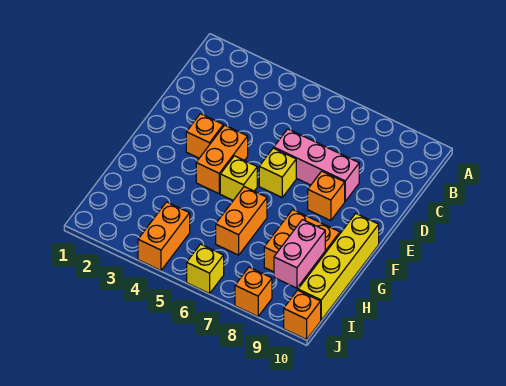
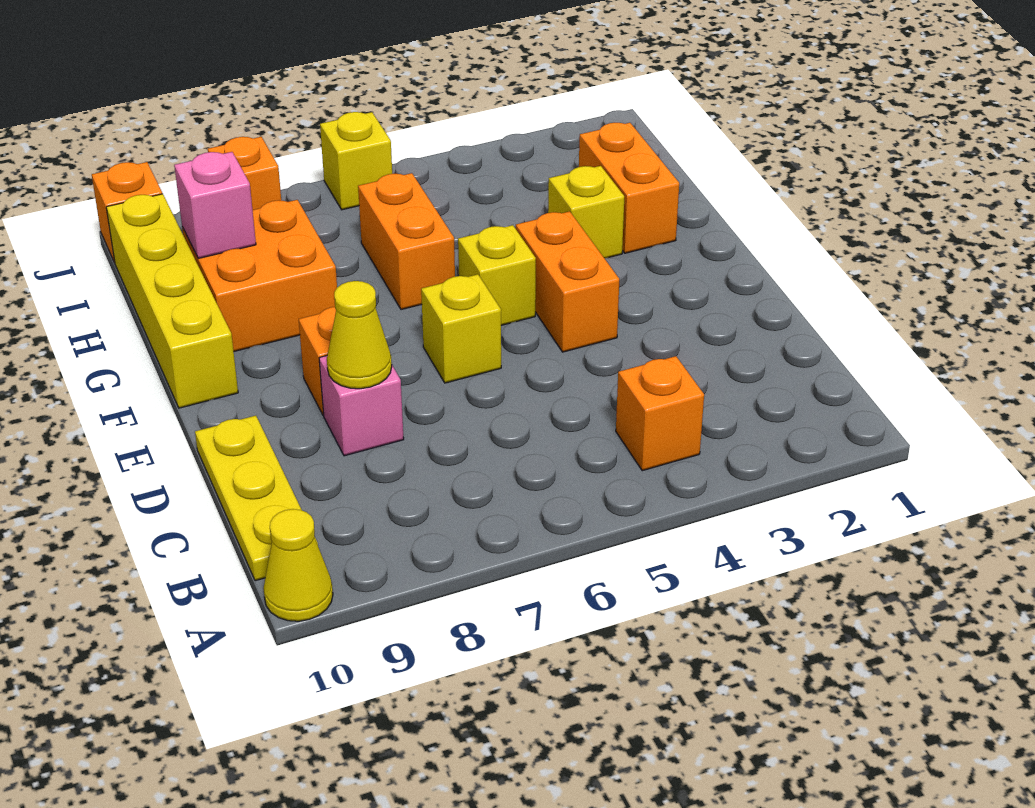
none -> yellow 1x1 cone [263,509,333,621]
none -> yellow 1x3 plate [195,416,318,581]
pink 1x3 brick [274,129,359,201] -> pink 1x1 brick [319,356,404,456]
none -> yellow 1x1 cone [327,281,392,389]
orange 1x1 brick [186,114,223,158] -> orange 1x1 brick moved to [616,356,704,471]
none -> yellow 1x1 brick [548,166,624,258]
pink 1x2 brick [274,220,325,288] -> pink 1x1 brick [174,152,256,258]
orange 1x2 brick [138,202,190,270] -> orange 1x2 brick moved to [579,123,679,253]

